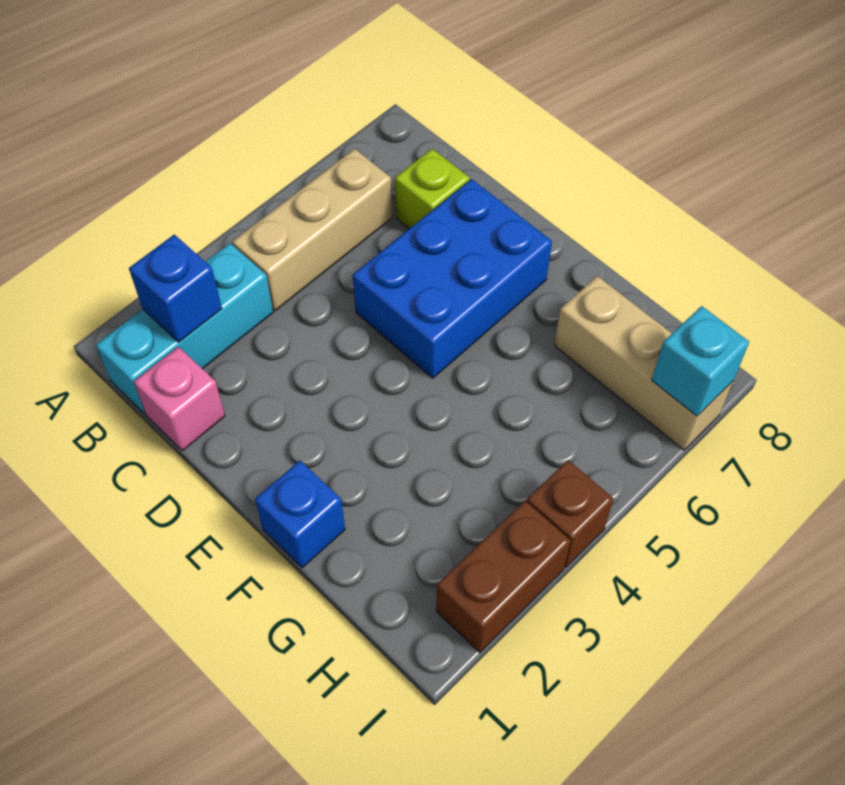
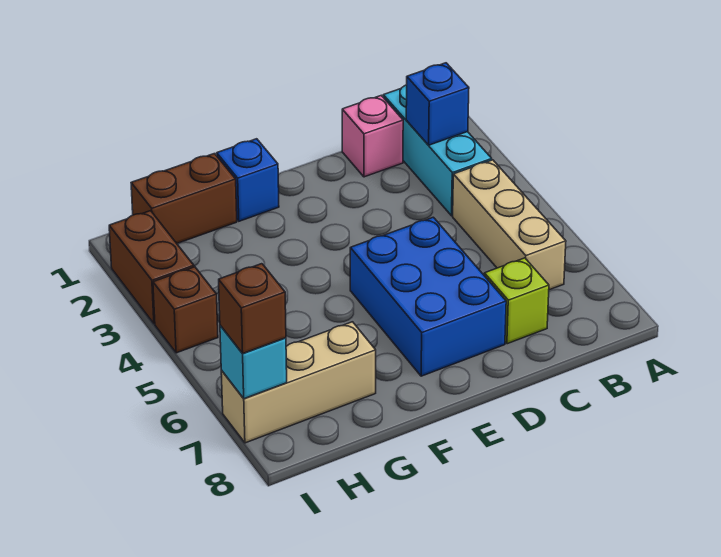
none -> brown 1x2 brick [131,154,237,243]
none -> brown 1x1 brick [219,264,286,353]

